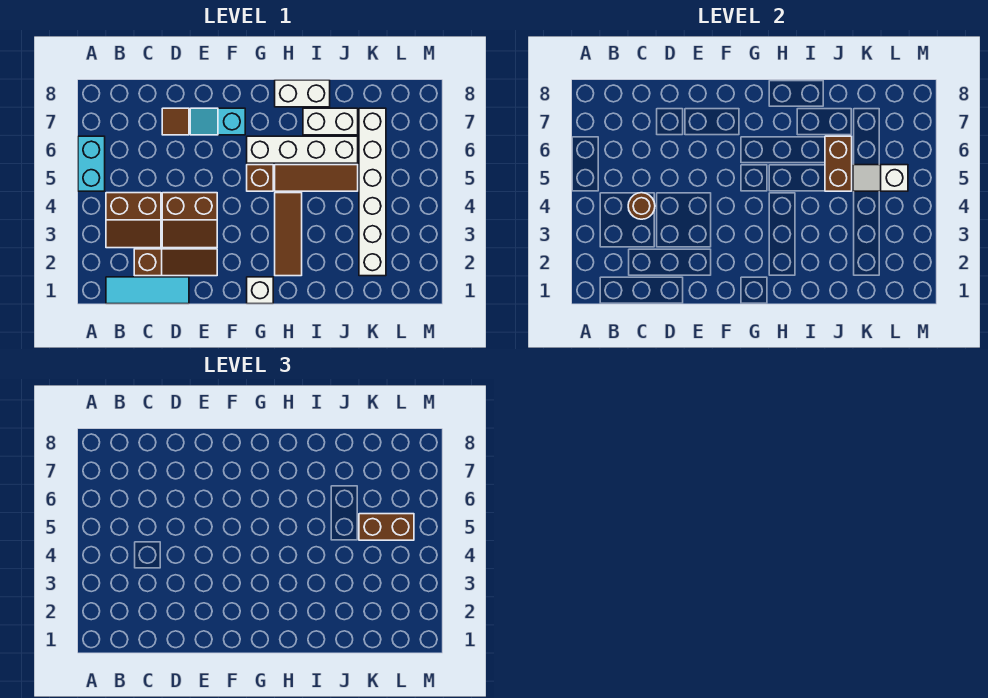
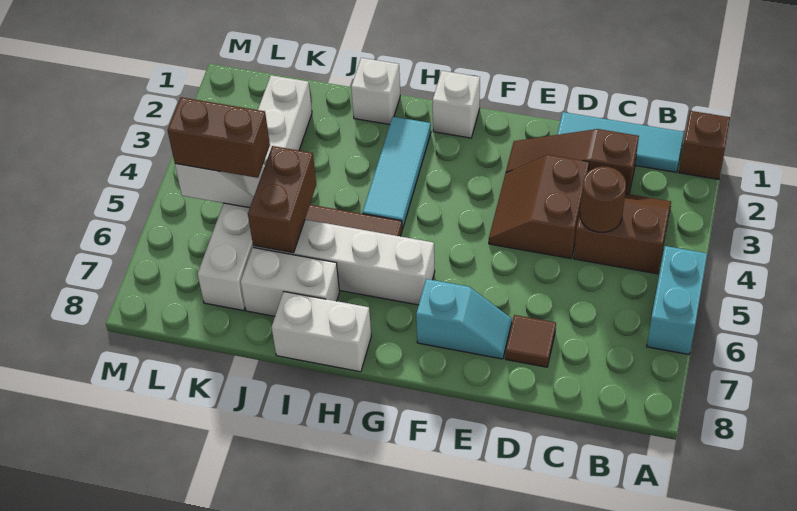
brown 2x2 slope [162,193,217,248] -> brown 2x2 slope turned to [489,155,589,259]
brown 1x1 brick [247,165,273,191] -> brown 1x1 brick moved to [679,111,730,179]
brown 1x3 tile [275,193,302,276] -> cyan 1x3 tile [363,117,431,229]
none -> white 1x1 brick [351,58,400,125]

